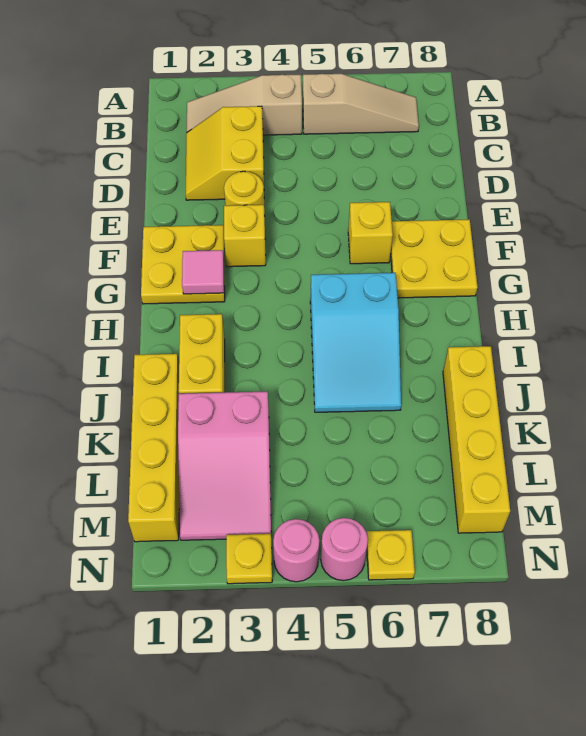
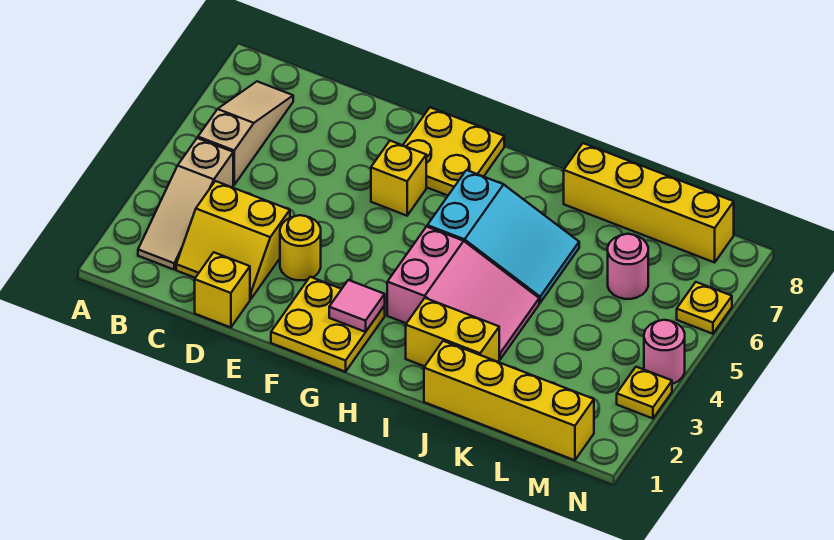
yellow 1x1 brick [224,205,266,267] -> yellow 1x1 brick moved to [195,252,250,327]
pink 2x3 slope [178,391,271,540] -> pink 2x3 slope moved to [387,227,539,359]
pink 1x1 round brick [321,518,368,581] -> pink 1x1 round brick moved to [608,234,648,299]

